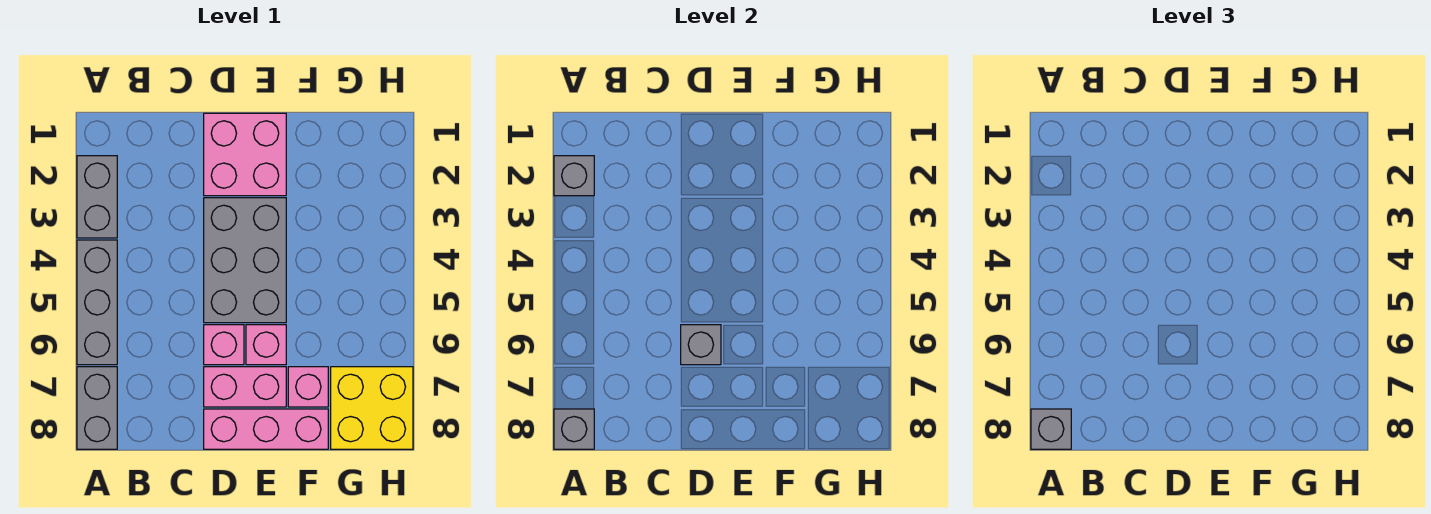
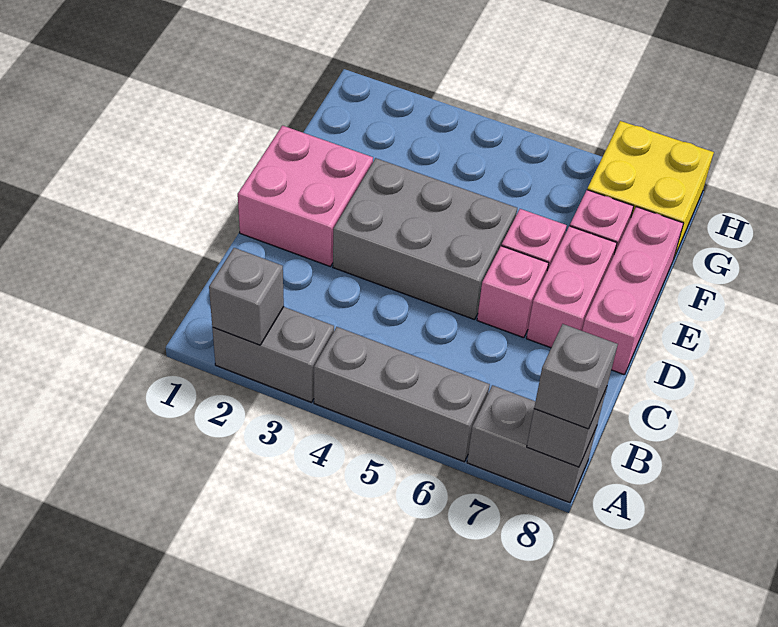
grey 1x1 brick [681,325,721,365] -> none

